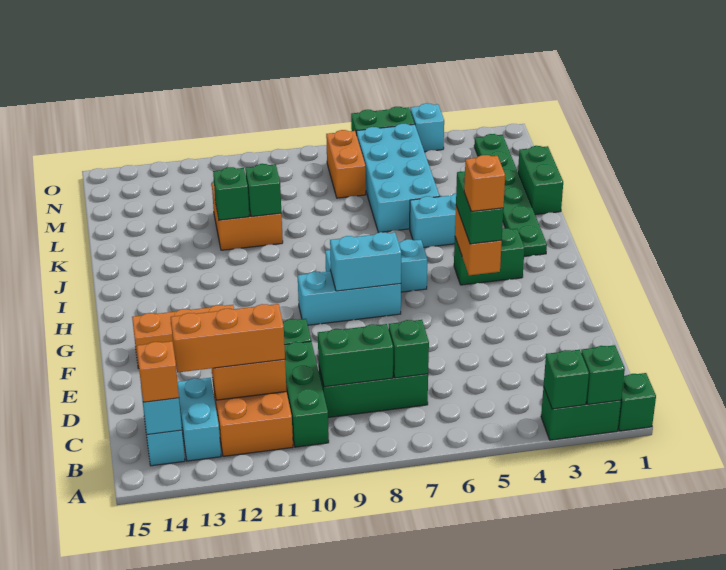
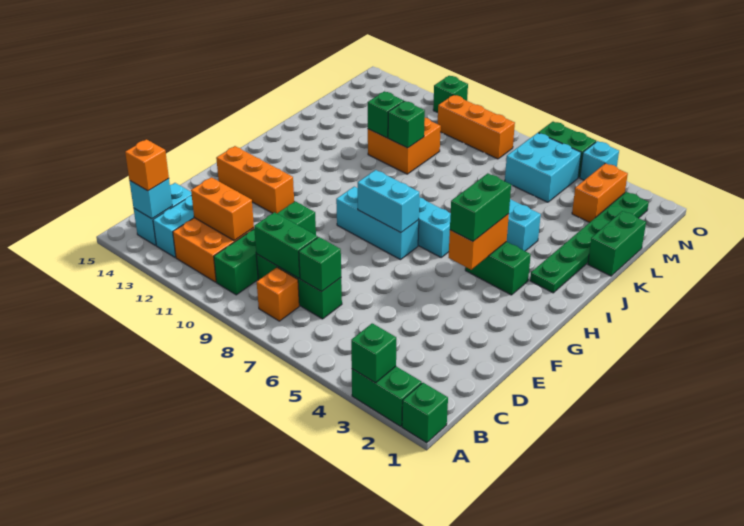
green 1x1 brick [581,345,625,404] -> green 1x1 brick moved to [433,76,468,113]
orange 1x3 brick [171,304,285,373] -> orange 1x3 brick moved to [438,95,515,159]
orange 1x1 brick [464,155,505,211] -> orange 1x1 brick moved to [257,268,299,321]
cyan 2x4 brick [357,124,439,233] -> cyan 2x2 brick [505,133,581,202]
orange 1x2 brick [326,130,366,198] -> orange 1x2 brick moved to [572,163,628,222]

